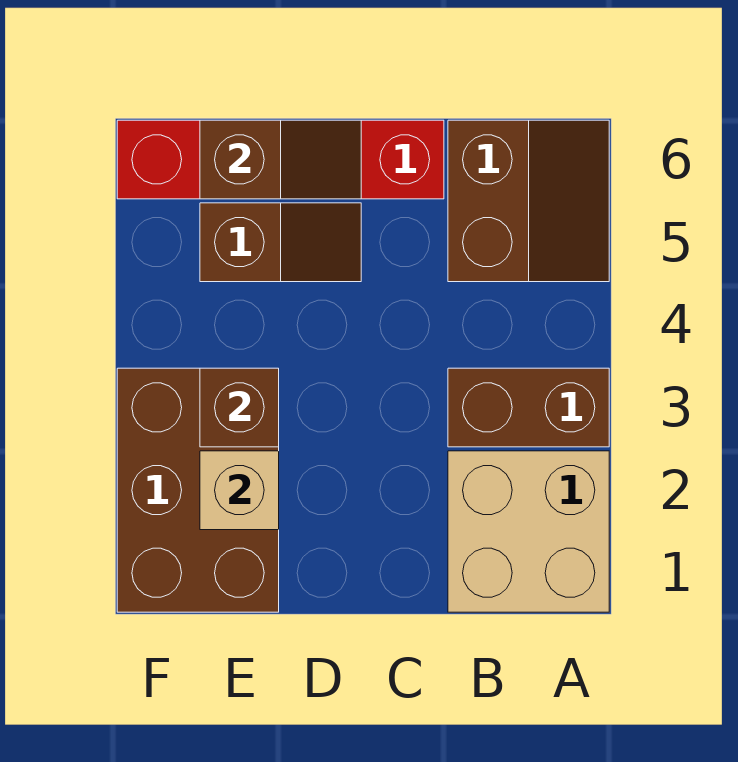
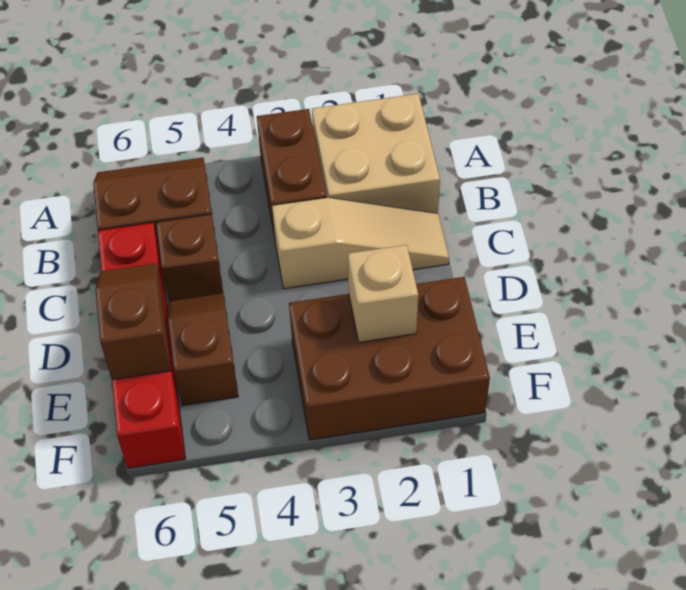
none -> tan 1x3 slope [272,198,449,289]
brown 1x1 brick [200,368,279,447] -> brown 1x1 brick moved to [156,214,223,301]

